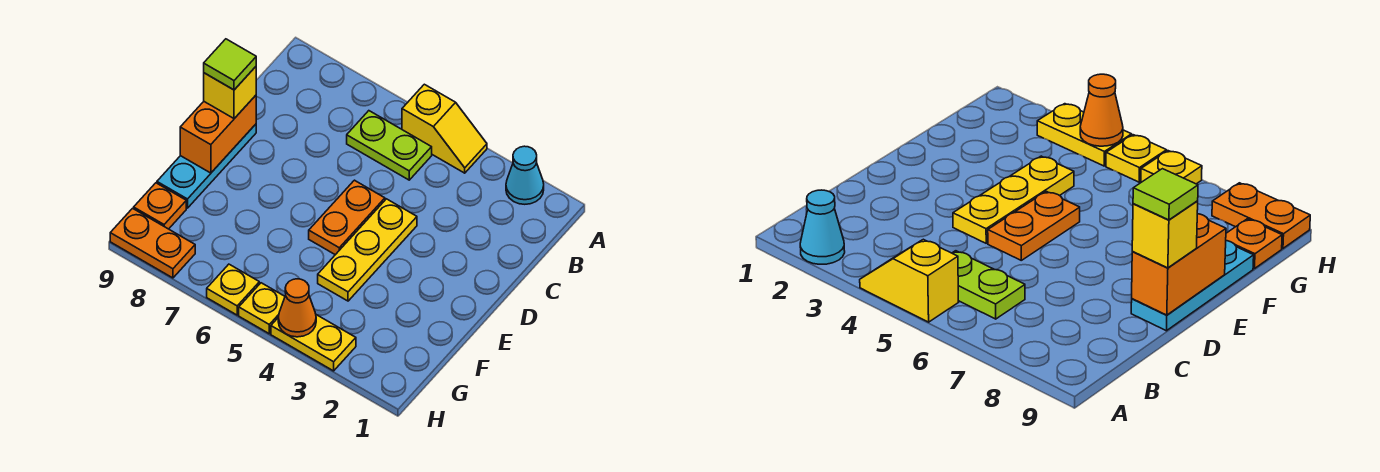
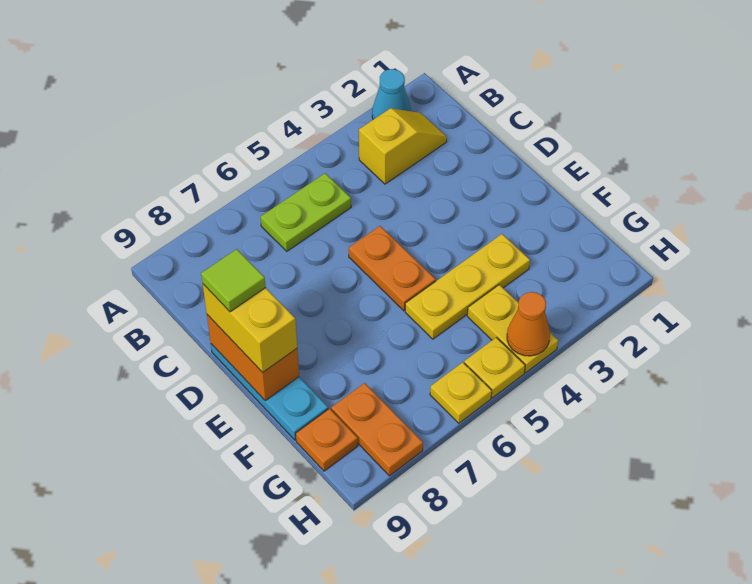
yellow 1x2 slope [402,84,487,173] -> yellow 1x2 slope moved to [359,108,447,184]
yellow 1x3 plate [318,199,417,301] -> yellow 1x3 plate turned to [405,234,530,339]
yellow 1x1 brick [204,67,256,119] -> yellow 1x2 brick [203,284,297,372]
yellow 1x2 plate [271,315,356,371] -> yellow 1x2 plate turned to [467,285,558,373]
orange 1x2 plate [110,208,195,278] -> orange 1x2 plate turned to [331,383,423,476]

